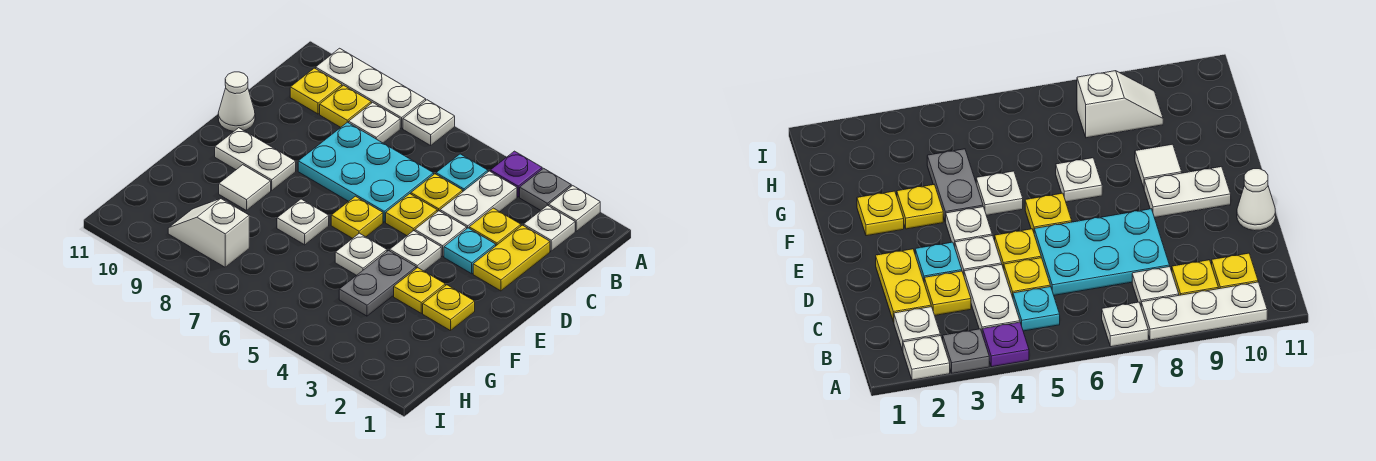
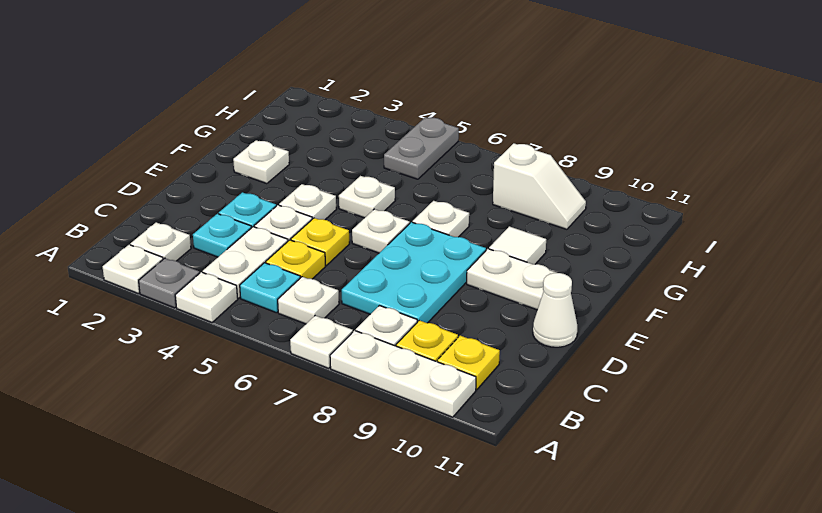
purple 1x1 plate [490,151,542,197] -> white 1x1 plate [175,272,238,322]
none -> white 1x1 plate [278,277,339,324]
yellow 1x2 plate [473,225,550,291] -> none
yellow 1x1 plate [469,208,521,245] -> cyan 1x1 plate [193,214,251,257]
cyan 2x3 plate [298,122,434,222] -> cyan 2x3 plate turned to [342,222,486,323]
yellow 1x1 plate [331,196,383,238] -> white 1x1 plate [352,209,410,253]
yellow 1x1 plate [423,285,475,331] -> white 1x1 plate [233,140,289,184]
yellow 1x1 plate [394,268,445,313] -> none
grey 1x2 plate [339,251,416,316] -> grey 1x2 plate moved to [384,117,459,179]

